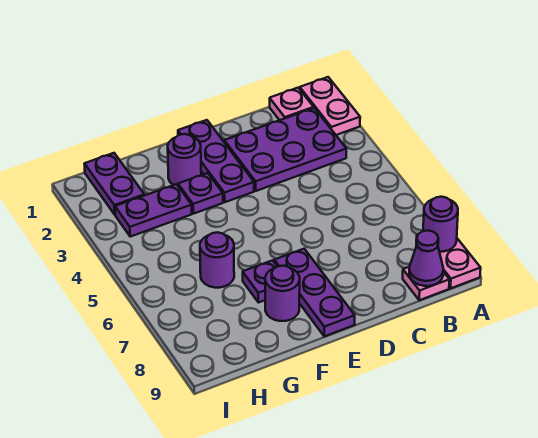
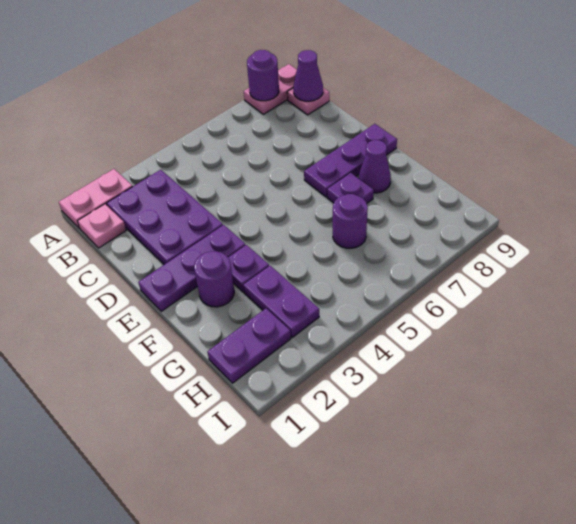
purple 1x1 round brick [265,266,300,321] -> purple 1x1 cone [359,140,391,193]

